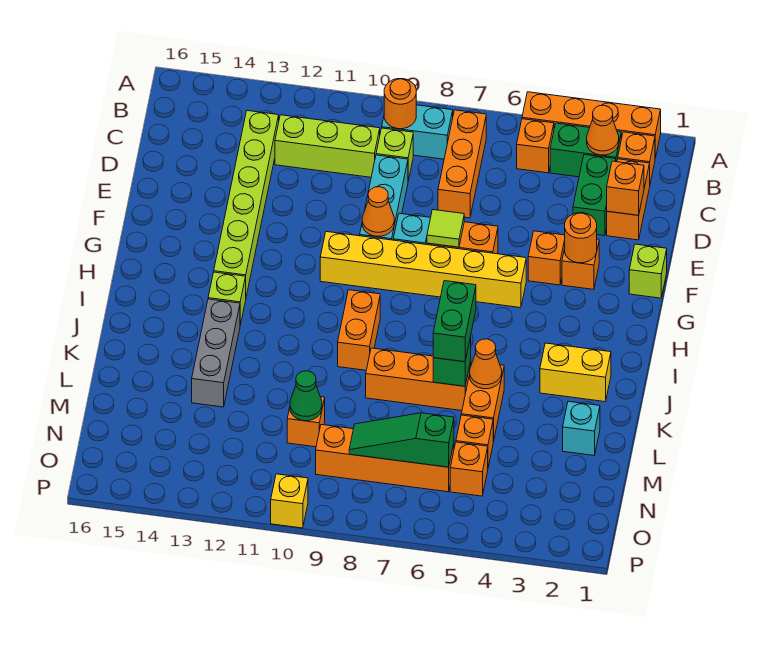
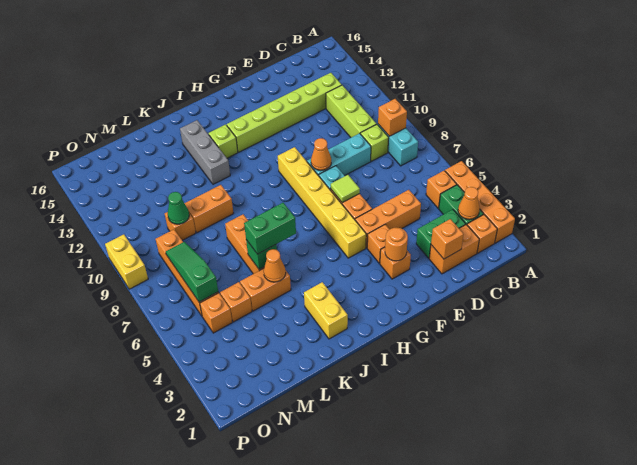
orange 1x3 brick [438,110,486,218] -> orange 1x3 brick moved to [355,190,421,248]
orange 1x1 round brick [384,79,416,129] -> orange 1x1 brick [378,99,407,136]
lime 1x1 brick [629,244,667,298] -> none
orange 1x2 brick [338,290,380,370] -> orange 1x2 brick moved to [185,185,234,233]
grey 1x3 brick [192,299,240,407] -> grey 1x3 brick turned to [180,120,230,184]
cyan 1x1 brick [563,401,600,455] -> none
yellow 1x1 brick [271,474,308,528] -> yellow 1x2 brick [105,234,148,289]

